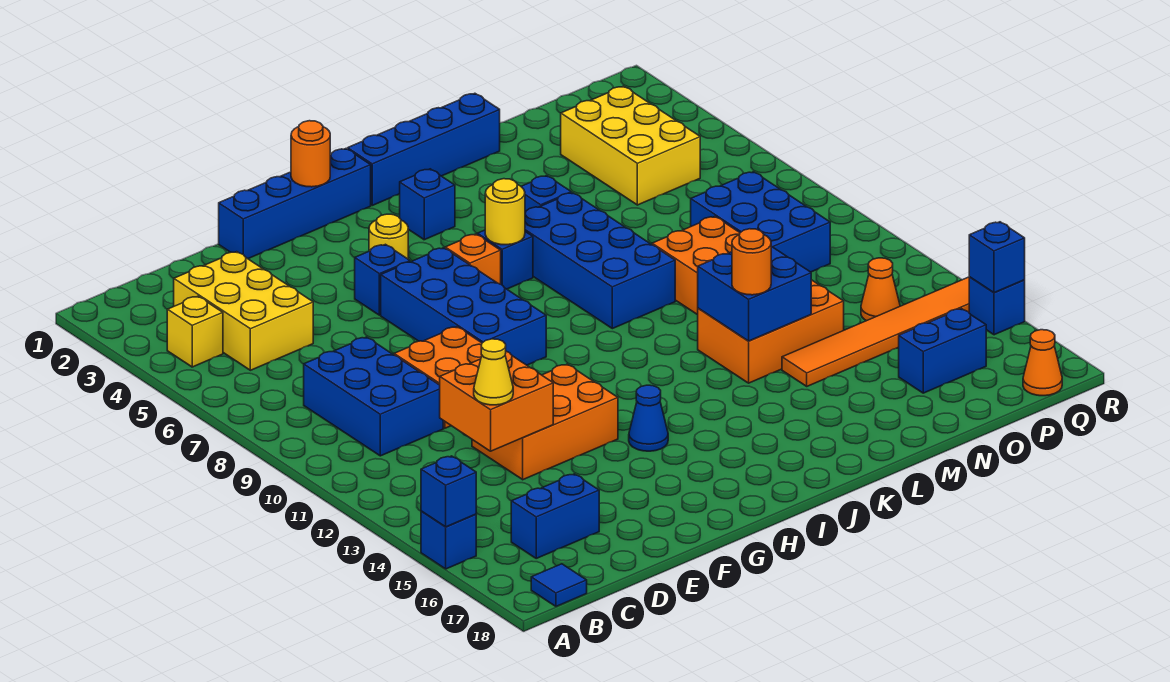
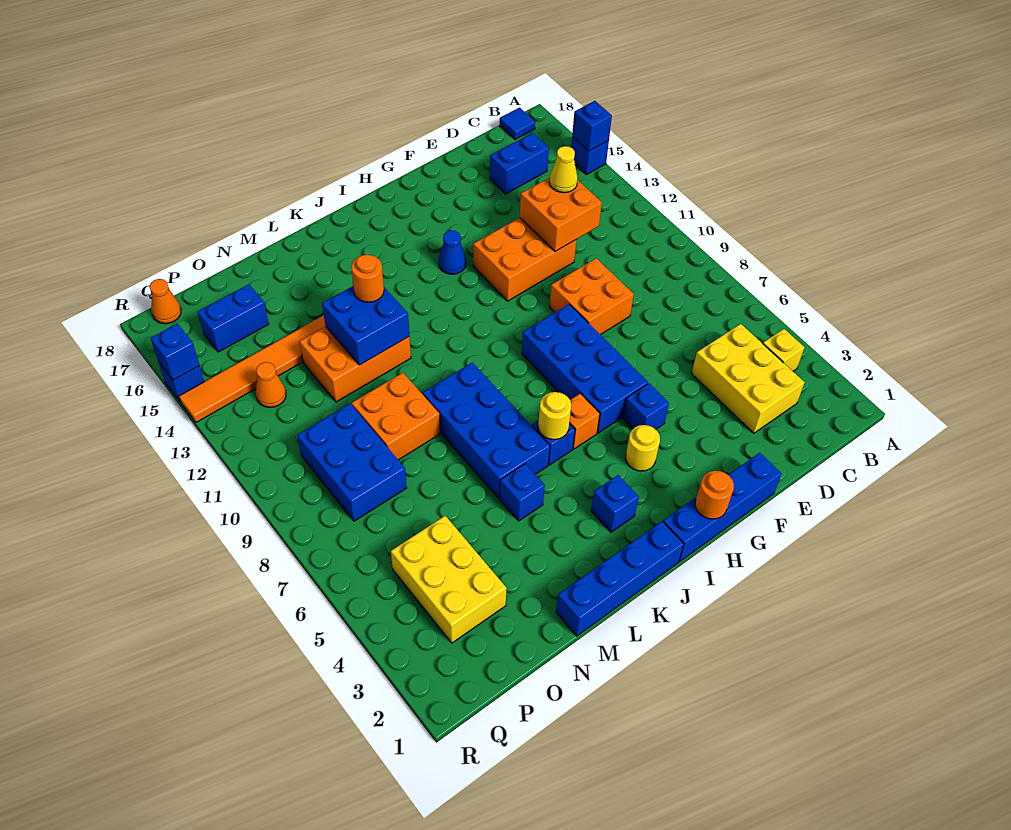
blue 2x3 brick [304,337,443,456] -> none

